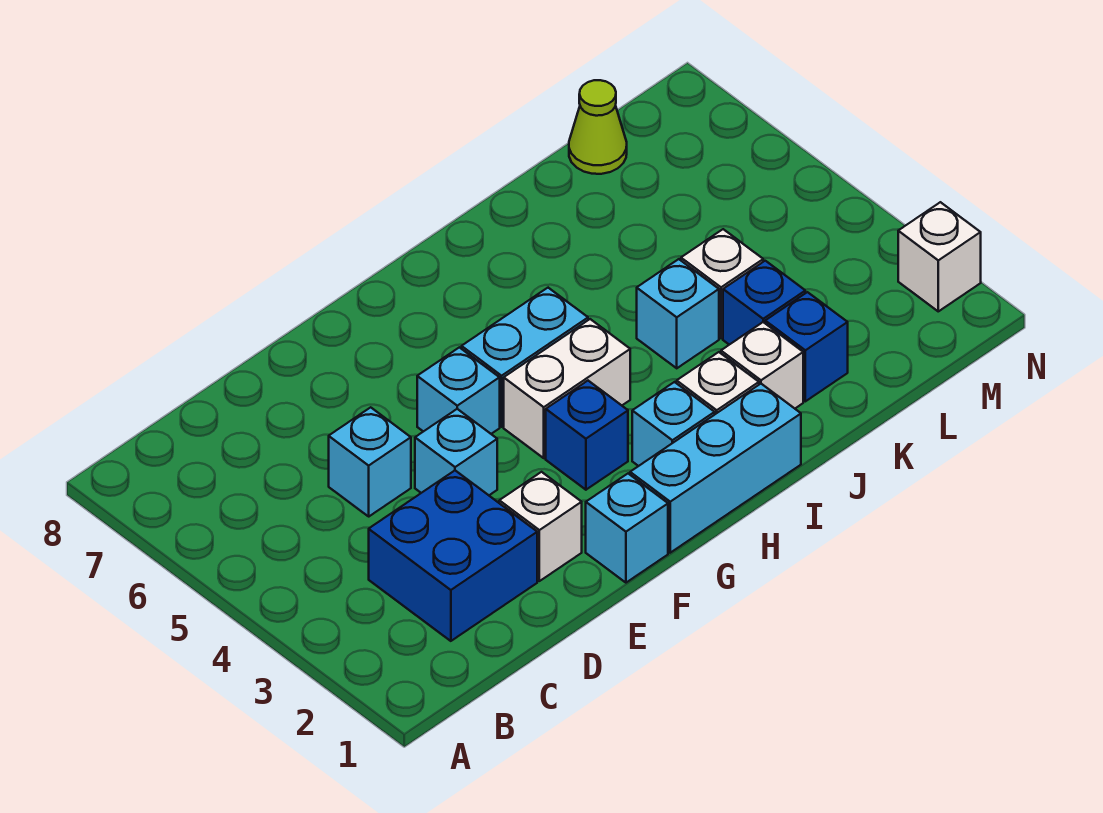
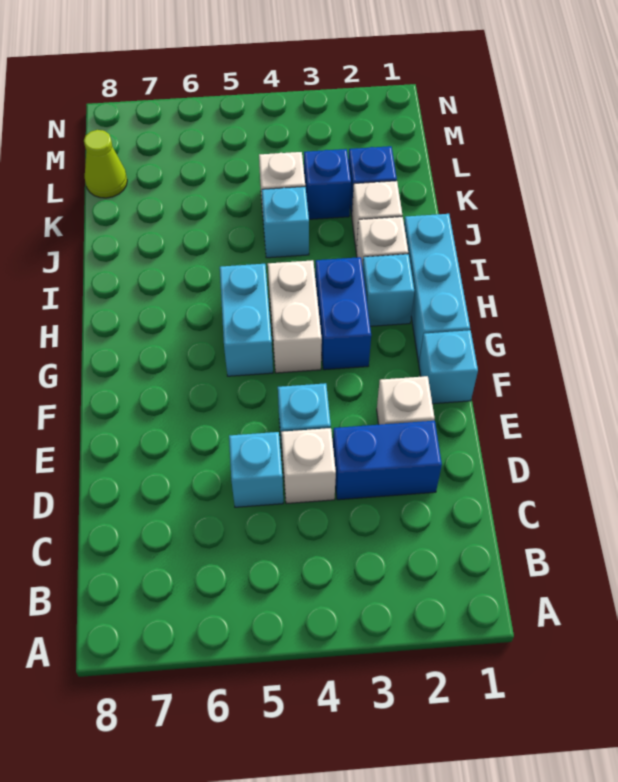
blue 2x2 brick [369,471,537,641] -> blue 1x2 brick [333,421,442,500]
cyan 1x1 brick [417,347,500,434] -> none
blue 1x1 brick [546,381,628,490] -> blue 1x2 brick [315,257,371,370]
white 1x1 brick [898,202,981,311] -> white 1x1 brick moved to [281,428,336,504]

